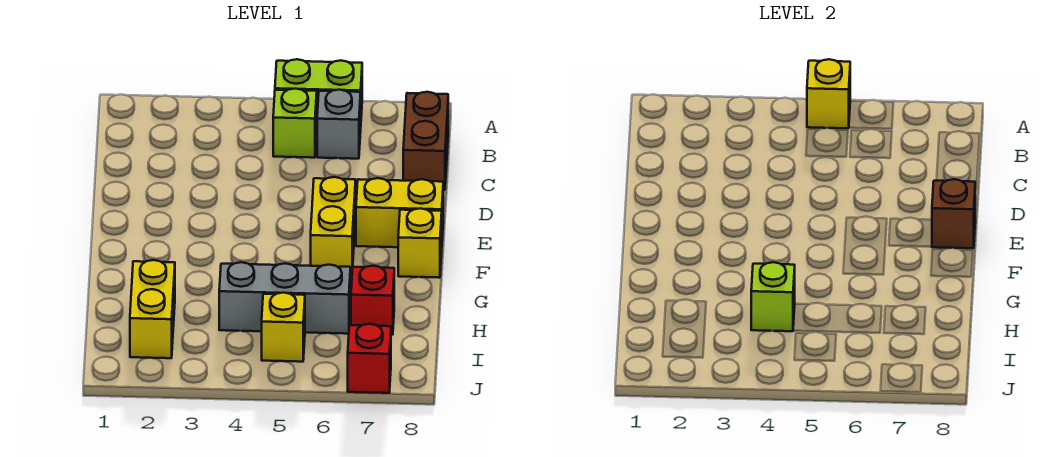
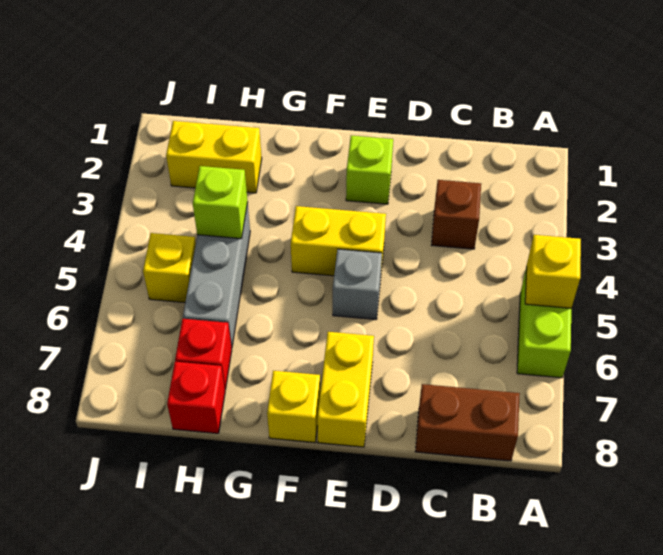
lime 1x1 brick [273,89,317,158] -> lime 1x1 brick moved to [346,136,393,204]
grey 1x1 brick [317,90,361,159] -> grey 1x1 brick moved to [333,249,382,319]
yellow 1x2 brick [311,177,356,275] -> yellow 1x2 brick moved to [291,206,386,276]
brown 1x1 brick [932,179,976,248] -> brown 1x1 brick moved to [432,180,481,249]
red 1x1 brick [348,324,391,393] -> red 1x1 brick moved to [167,362,225,433]

